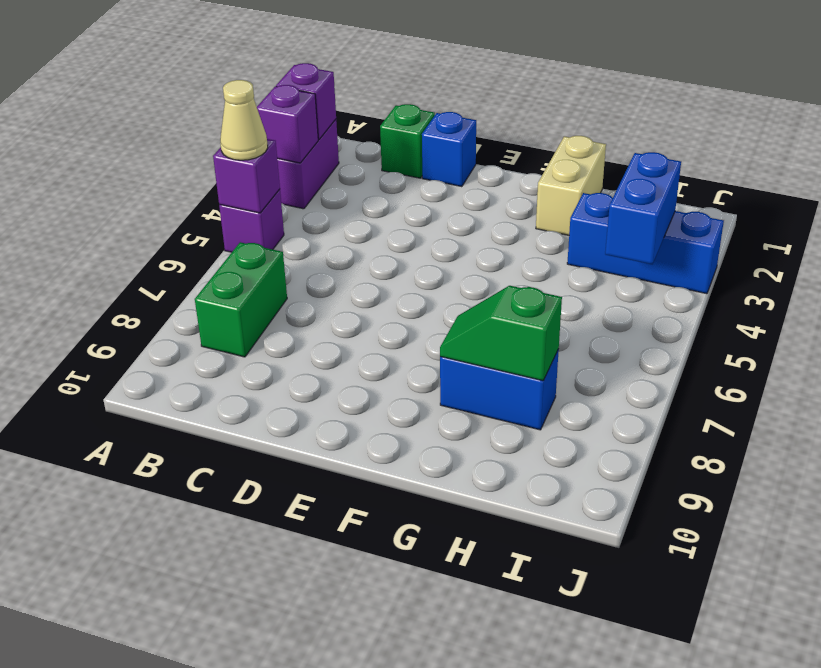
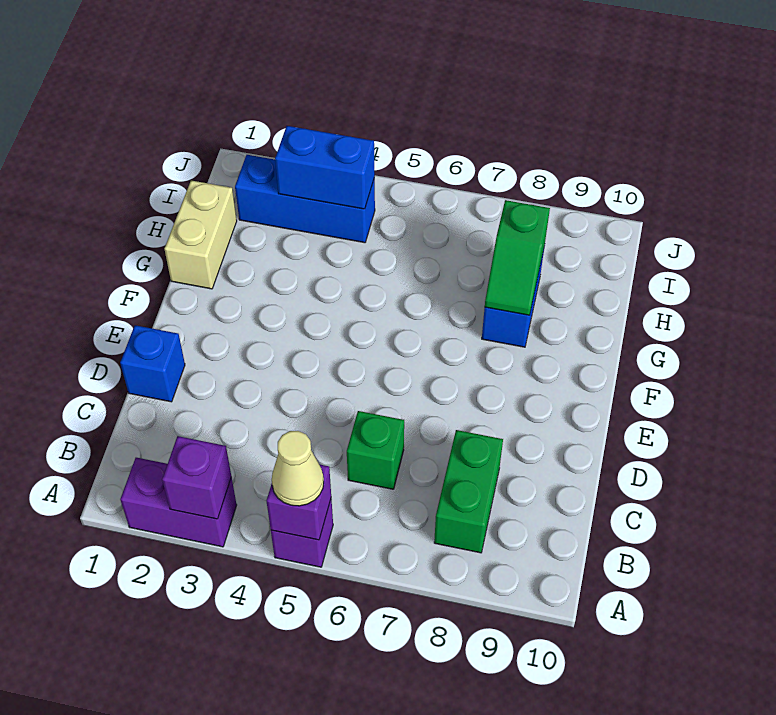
purple 1x1 brick [276,63,336,140] -> none
green 1x2 brick [195,242,287,357] -> green 1x2 brick turned to [434,430,503,553]
green 1x1 brick [380,104,435,178] -> green 1x1 brick moved to [347,411,404,489]
tan 1x2 brick [536,136,606,235] -> tan 1x2 brick turned to [165,180,237,289]
blue 1x3 brick [567,193,724,294] -> blue 1x3 brick turned to [235,155,375,243]

